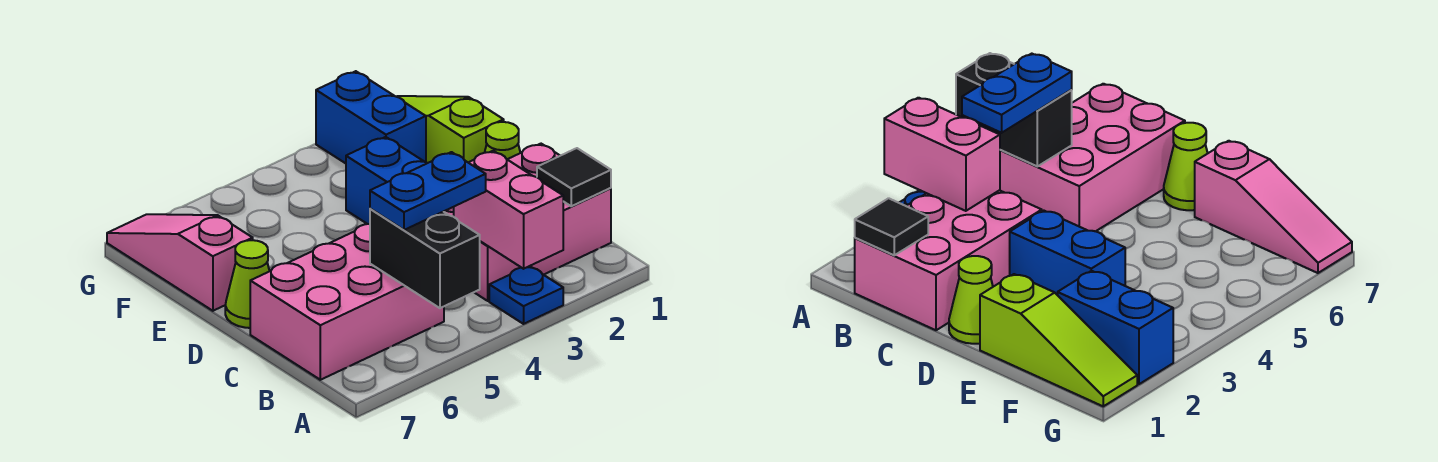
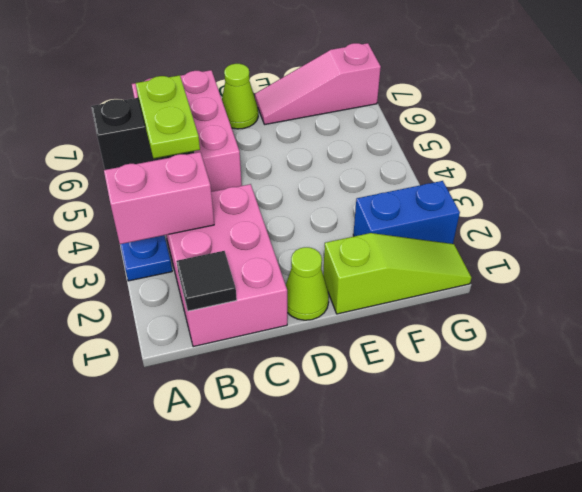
blue 1x2 plate [370,152,486,230] -> lime 1x2 plate [136,75,200,158]
blue 1x2 brick [346,137,427,224] -> none
pink 1x3 slope [107,214,253,311] -> pink 1x3 slope turned to [255,43,381,124]

